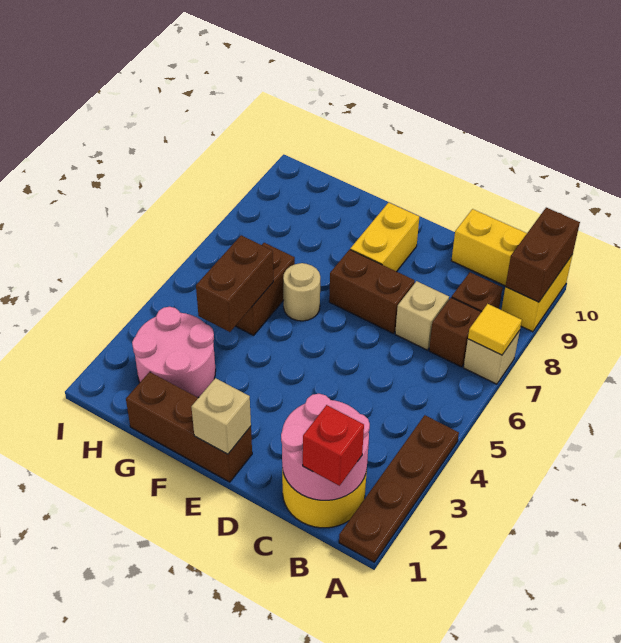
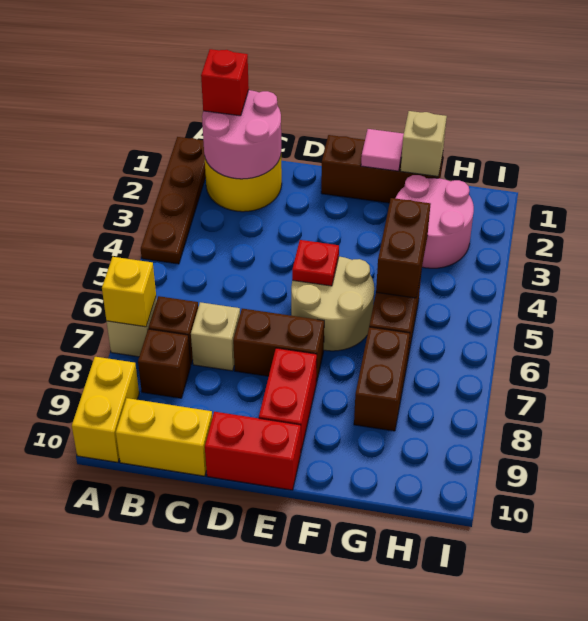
yellow 1x1 tile [468,304,522,355] -> yellow 1x1 brick [102,257,156,327]
brown 1x2 brick [505,208,580,302] -> brown 1x2 brick moved to [354,327,410,431]
none -> red 1x2 brick [205,412,301,490]
tan 1x1 brick [191,378,251,454] -> tan 1x1 brick moved to [401,111,447,176]
none -> red 1x1 plate [292,240,339,286]
yellow 1x2 brick [350,202,419,272] -> red 1x2 brick [259,348,317,451]
none -> pink 1x1 tile [361,129,404,171]
tan 1x1 round brick [283,263,320,321] -> tan 2x2 round brick [291,257,374,351]

